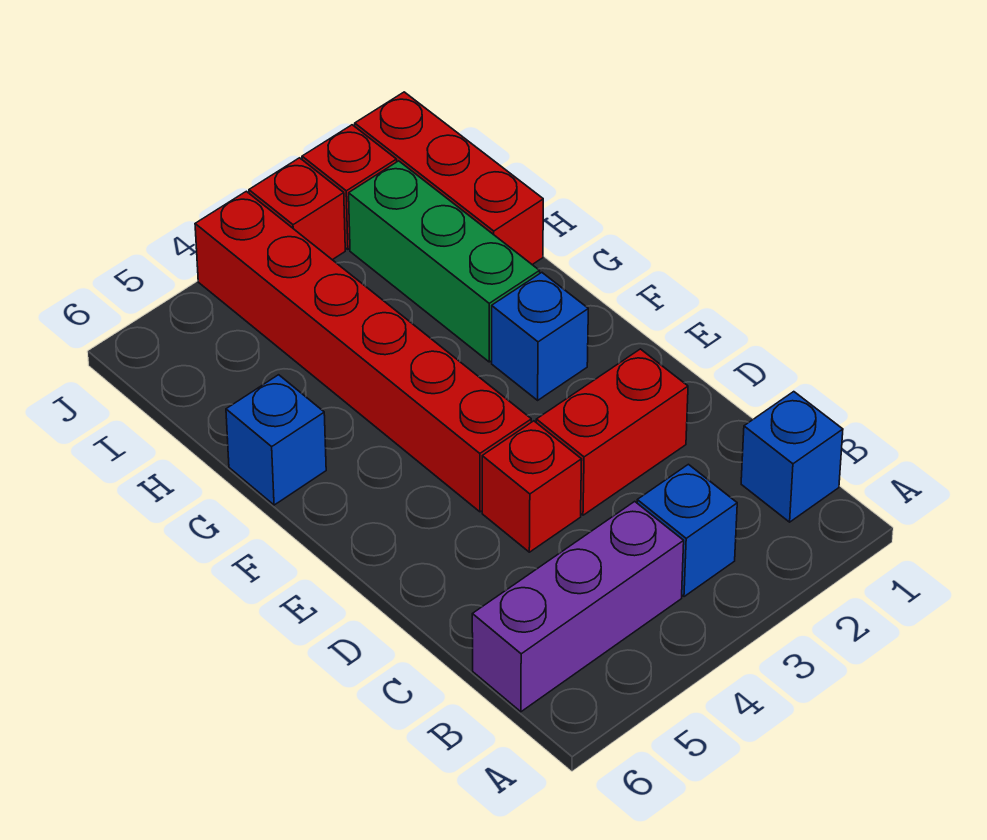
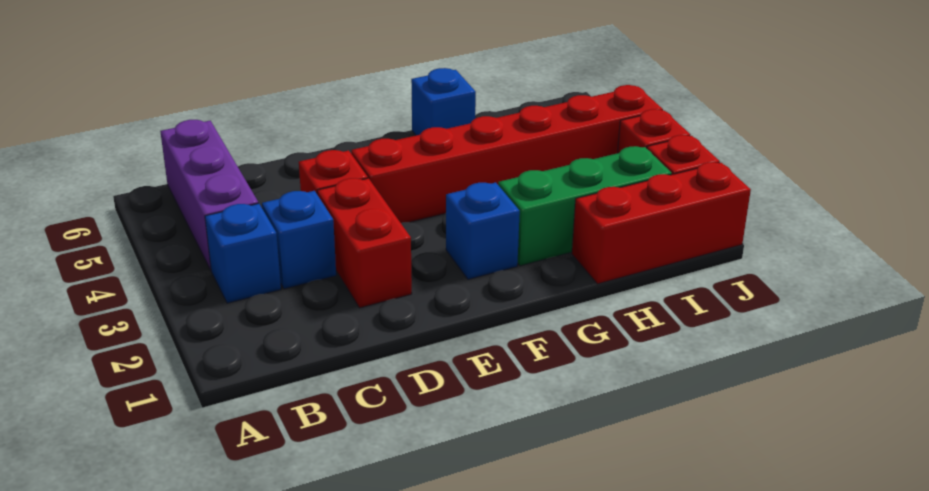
blue 1x1 brick [741,392,843,522] -> blue 1x1 brick moved to [262,191,336,289]

